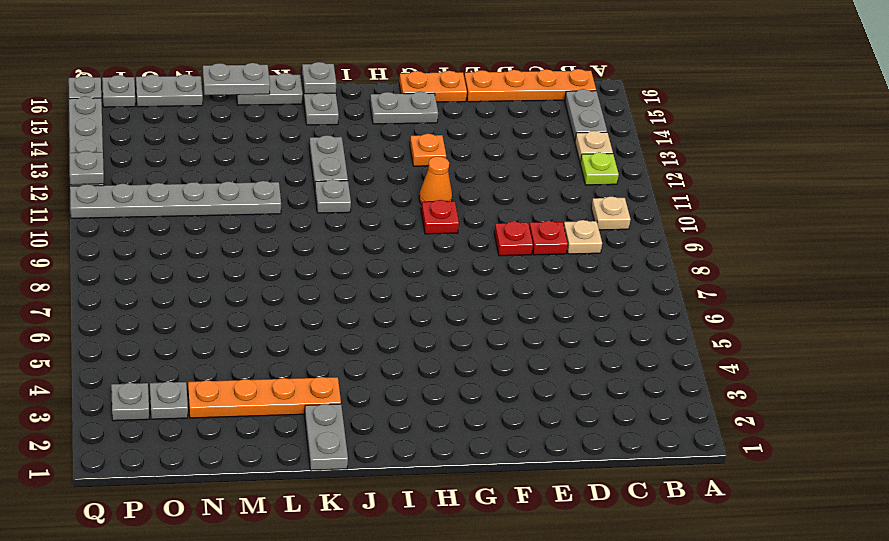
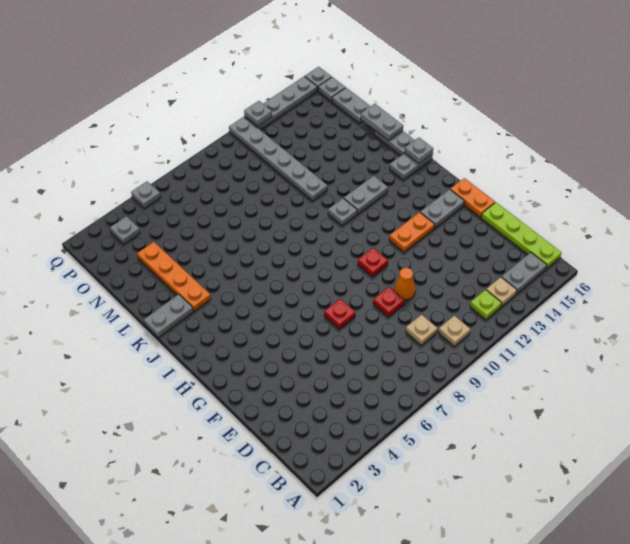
orange 1x4 plate [464,69,596,102] -> lime 1x4 plate [481,203,561,269]
red 1x1 plate [529,221,568,255] -> red 1x1 plate moved to [324,299,355,329]
orange 1x1 cone [419,156,452,204] -> orange 1x1 cone moved to [394,268,415,300]
orange 1x1 plate [410,134,446,166] -> orange 1x2 plate [389,212,435,252]
grey 1x2 plate [370,92,438,124] -> grey 1x2 plate turned to [420,189,465,228]
grey 1x1 plate [150,381,188,419] -> grey 1x1 plate moved to [131,181,161,208]

